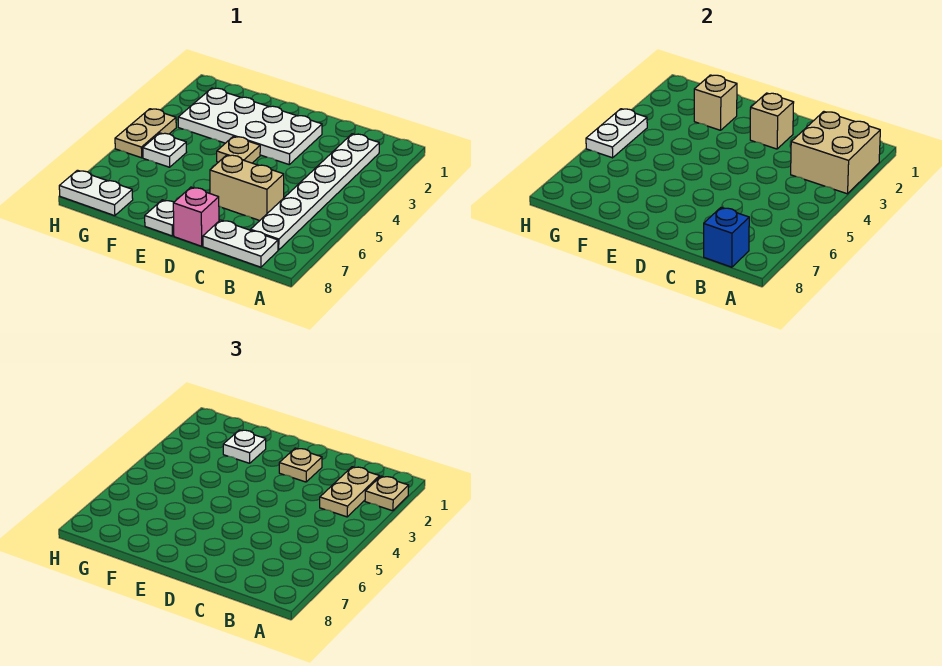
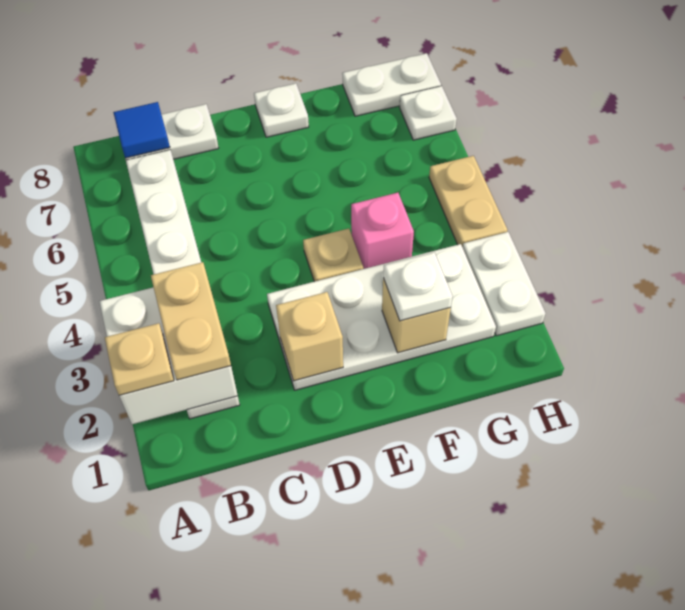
tan 2x2 brick [791,112,880,194] -> white 2x2 brick [99,287,238,424]
blue 1x1 brick [704,208,749,267] -> blue 1x1 tile [113,102,170,158]
tan 1x2 brick [210,155,284,221] -> none
tan 1x1 plate [279,448,322,482] -> none
pink 1x1 brick [173,187,219,246] -> pink 1x1 brick moved to [351,193,414,269]
white 1x1 plate [143,133,187,167] -> white 1x1 plate moved to [400,86,457,140]
white 1x2 plate [586,109,647,158] -> white 1x2 plate moved to [463,232,545,336]

